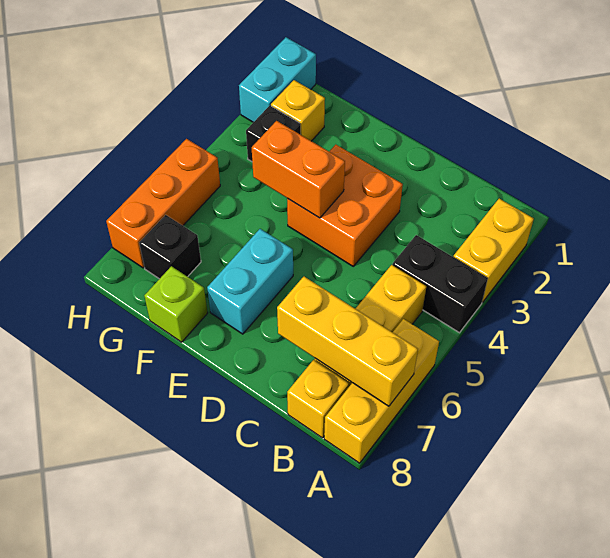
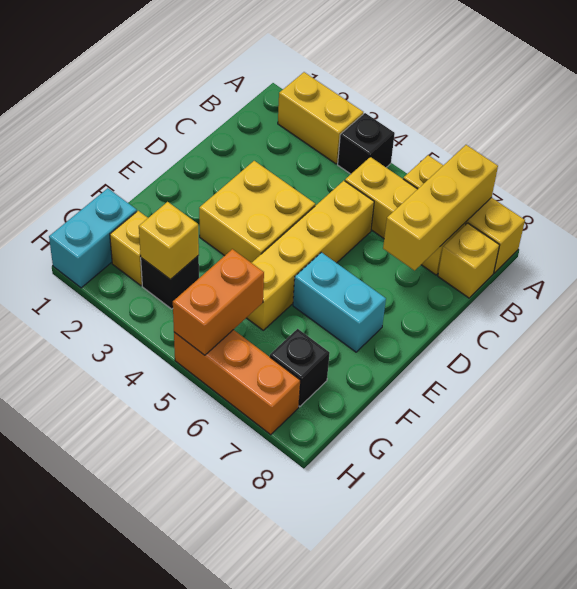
black 1x2 brick [393,235,488,333] -> black 1x1 brick [338,113,395,174]
none -> yellow 1x4 brick [247,181,374,330]
orange 2x2 brick [287,145,403,266] -> yellow 2x2 brick [199,161,315,263]
orange 1x2 brick [252,121,345,218] -> orange 1x2 brick moved to [173,249,264,355]
lime 1x1 brick [144,266,208,342] -> none
none -> yellow 1x1 brick [139,202,199,279]
cyan 1x2 brick [239,37,316,122] -> cyan 1x2 brick turned to [49,188,137,288]

